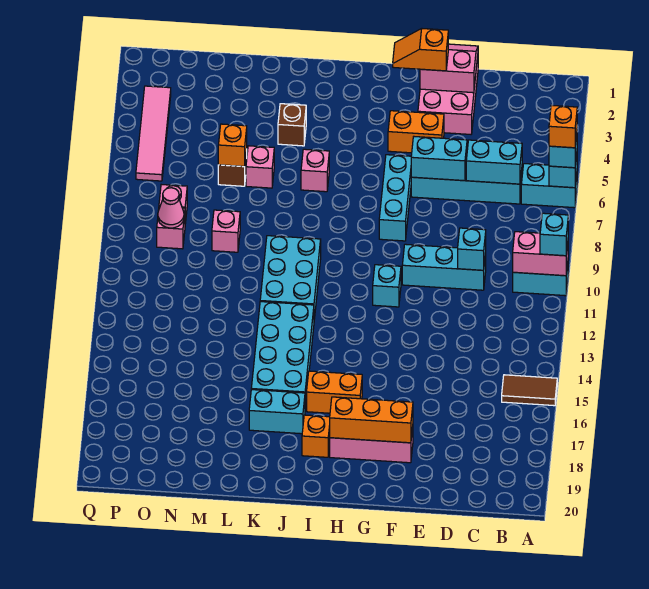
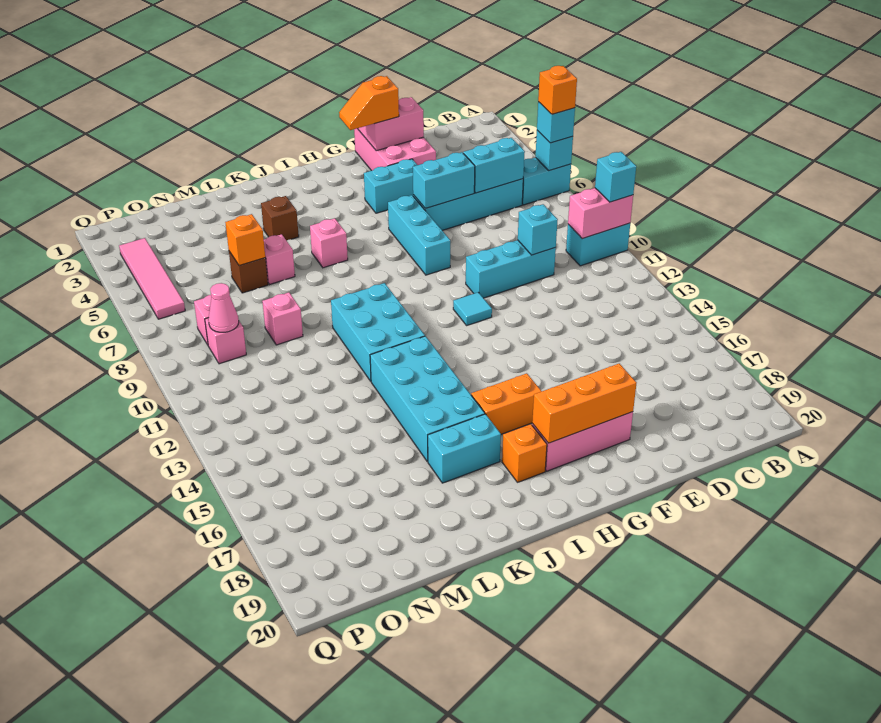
brown 1x2 tile [502,375,557,406] -> none
orange 1x2 brick [388,111,444,153] -> cyan 1x2 brick [364,159,417,213]
cyan 1x1 brick [373,265,401,307] -> cyan 1x1 tile [453,292,492,325]

